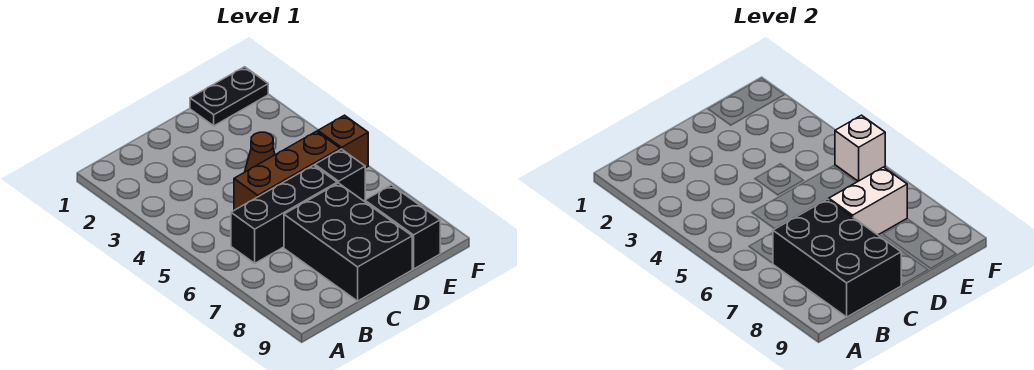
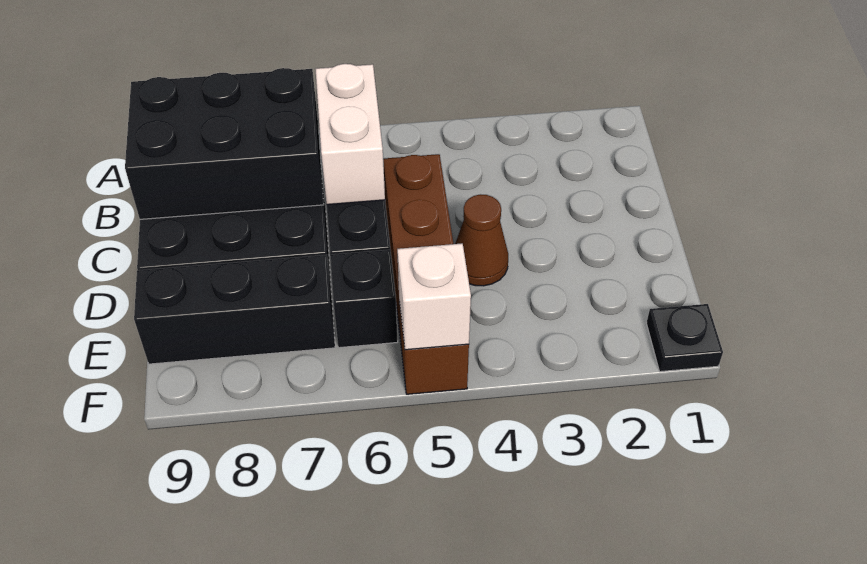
white 1x2 brick [829,167,907,235] -> white 1x2 brick moved to [315,64,385,205]
black 1x2 plate [190,67,268,126] -> black 1x1 plate [646,304,723,372]
black 1x2 brick [365,185,440,269] -> black 1x3 brick [134,255,335,364]

